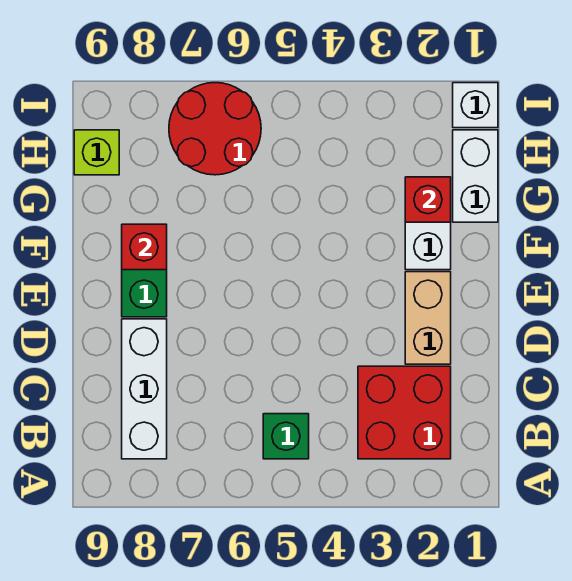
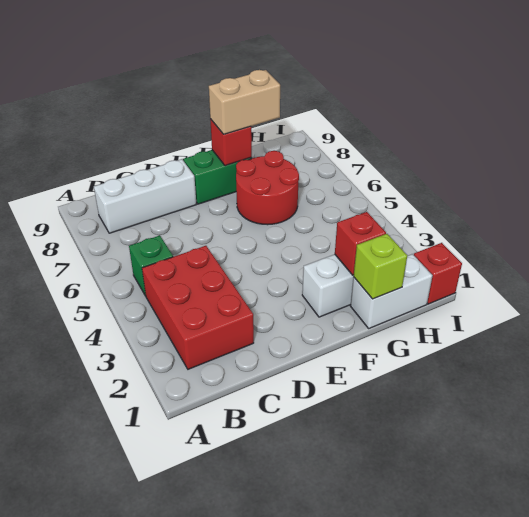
red 2x2 brick [358,366,451,459] -> red 2x3 brick [142,246,254,369]
tan 1x2 brick [405,272,451,364] -> tan 1x2 brick moved to [209,70,280,134]
red 2x2 round brick [169,83,261,175] -> red 2x2 round brick moved to [236,151,299,225]
lime 1x1 brick [74,130,119,175] -> lime 1x1 brick moved to [354,234,407,299]
white 1x1 brick [453,83,498,128] -> red 1x1 brick [414,243,462,304]

